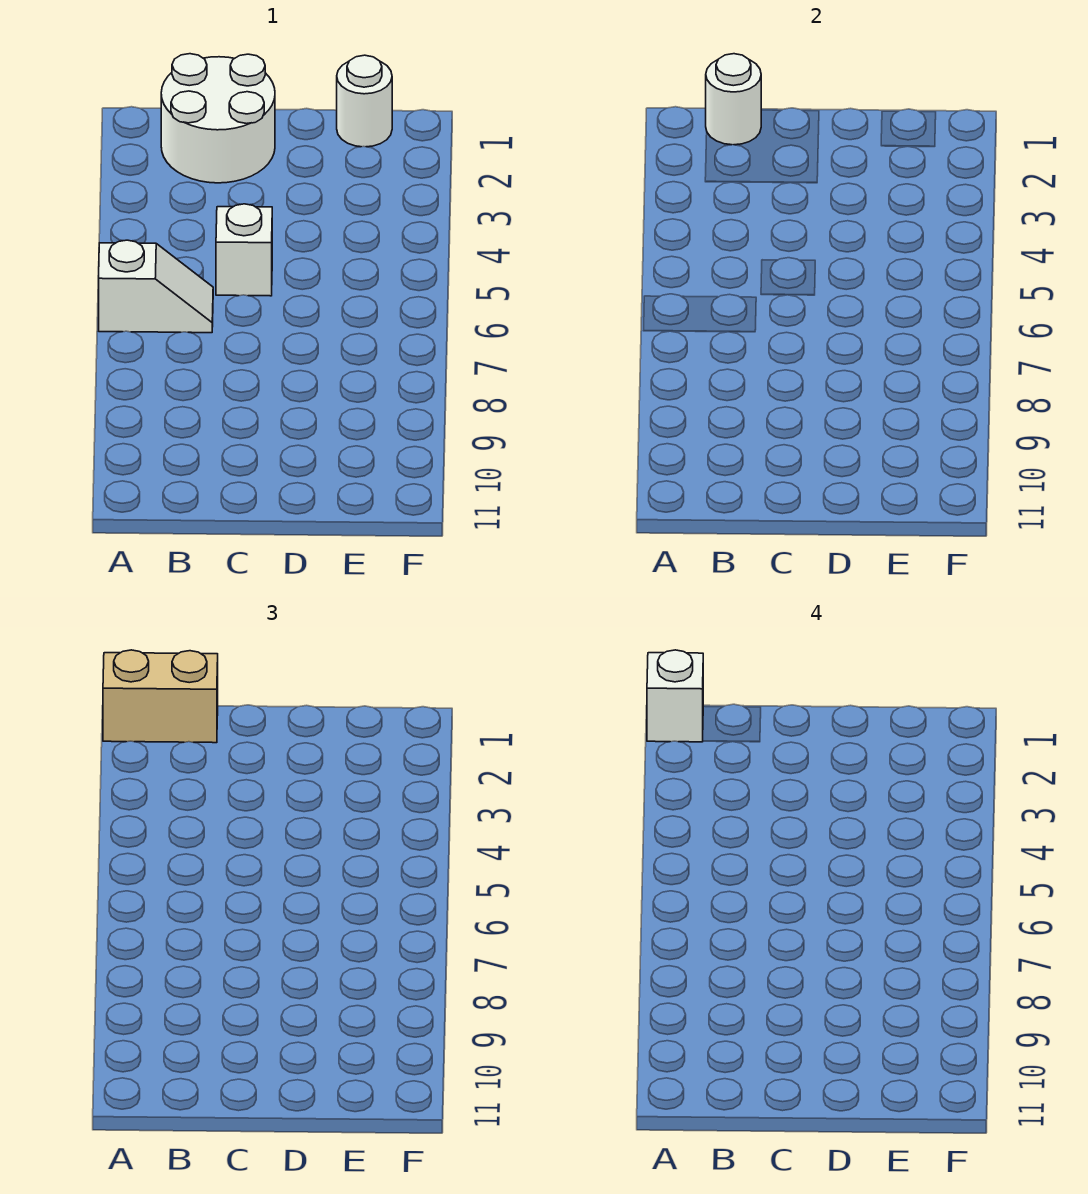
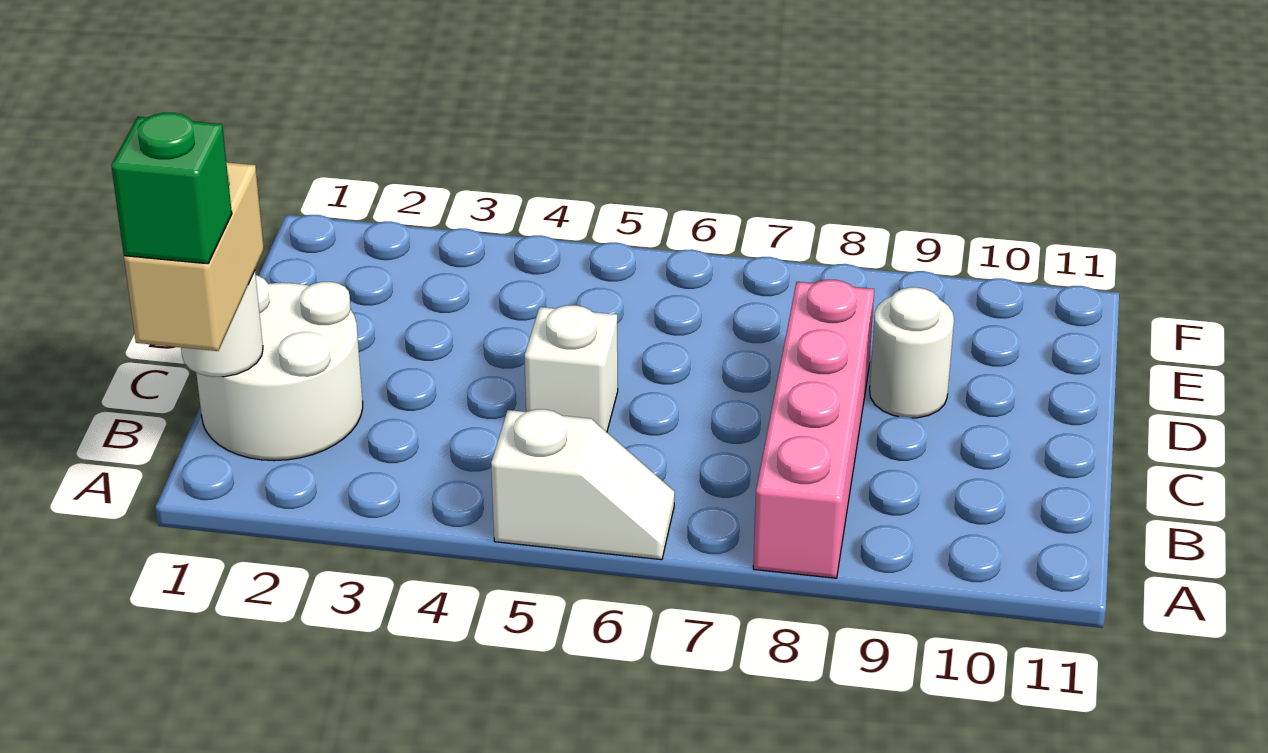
white 1x1 brick [647,650,703,742] -> green 1x1 brick [111,113,232,264]
white 1x2 slope [99,240,213,333] -> white 1x2 slope turned to [491,409,675,560]
none -> pink 1x4 brick [753,280,874,578]
white 1x1 round brick [337,55,392,147] -> white 1x1 round brick moved to [870,287,954,418]

